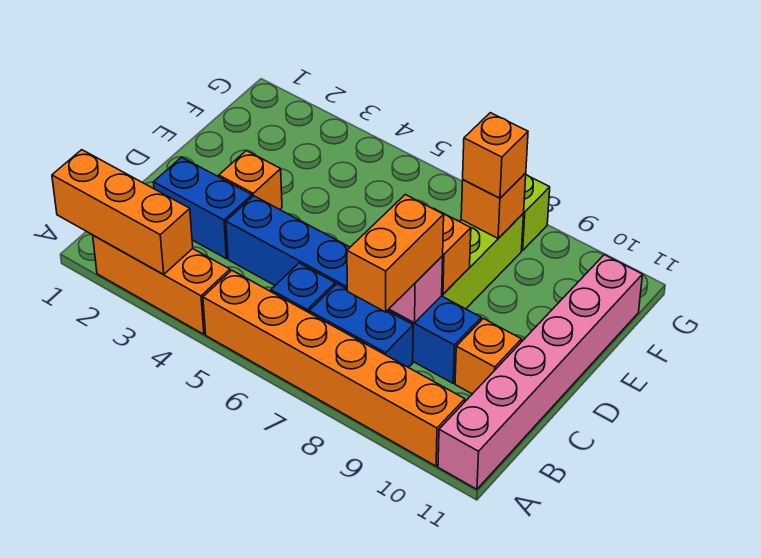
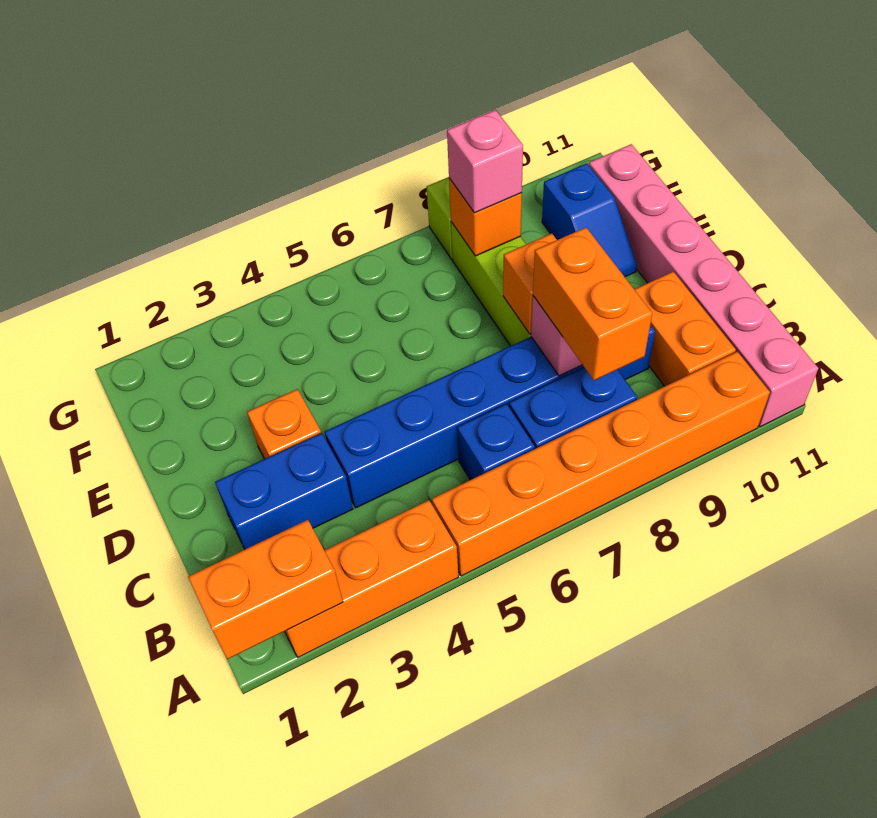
orange 1x3 brick [52,150,193,275] -> orange 1x2 brick [188,520,343,659]
orange 1x1 brick [455,319,522,394] -> orange 1x2 brick [634,271,736,386]
none -> blue 1x2 slope [542,163,637,277]
orange 1x1 brick [463,113,528,198] -> pink 1x1 brick [447,110,523,213]

